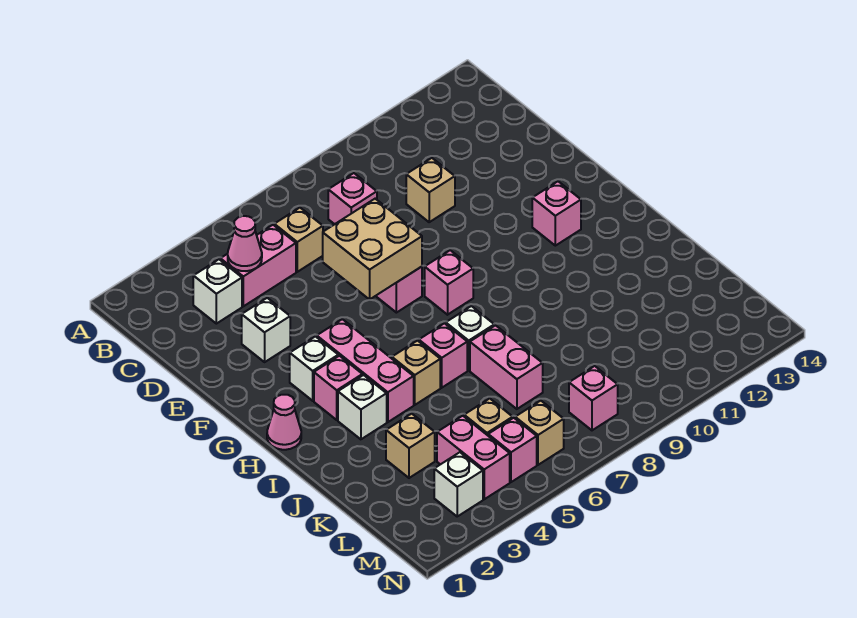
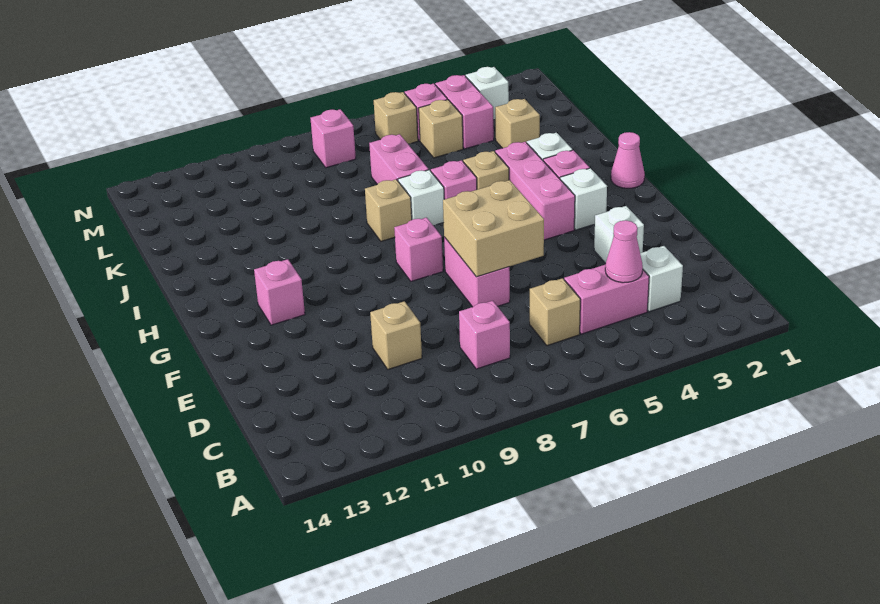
none -> tan 1x1 brick [365,180,412,241]

